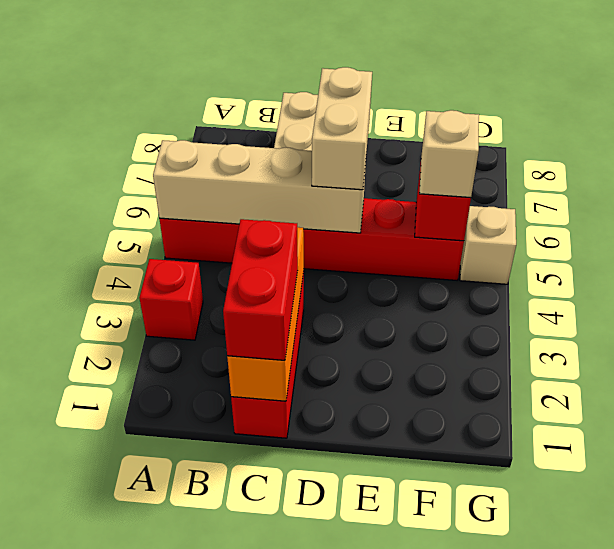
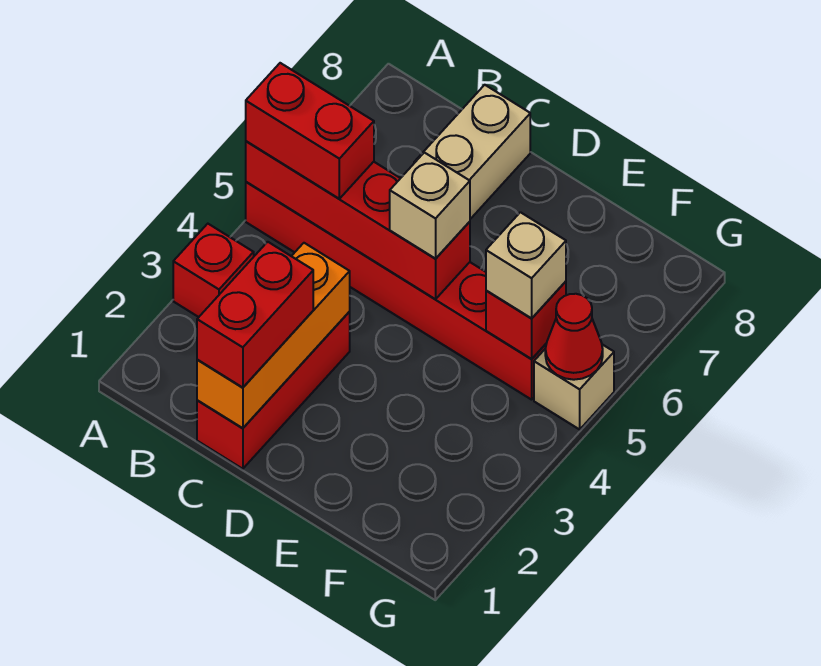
tan 1x4 brick [153,140,366,233] -> red 1x4 brick [246,141,470,299]
none -> red 1x2 brick [246,63,374,199]
tan 1x2 brick [312,67,372,190] -> tan 1x1 brick [390,152,470,259]
none -> red 1x1 cone [545,294,603,380]

